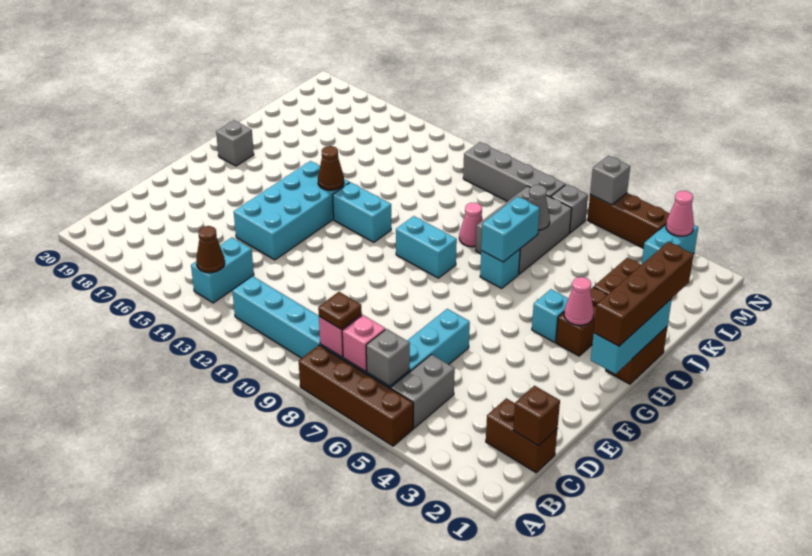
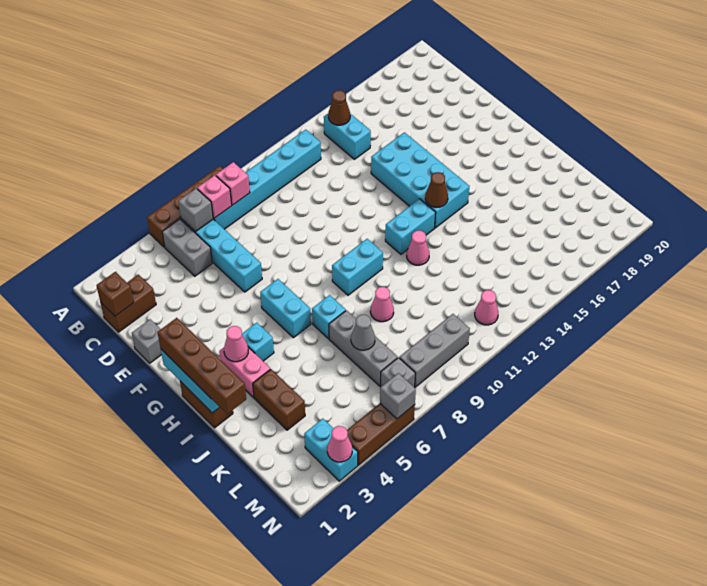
brown 1x1 plate [318,292,362,329] -> none
brown 1x2 brick [556,287,607,356] -> pink 1x2 brick [219,347,270,397]
grey 1x1 brick [216,120,254,166] -> grey 1x1 brick moved to [132,319,162,363]
cyan 1x2 brick [481,197,540,262] -> cyan 1x2 brick moved to [260,279,311,338]
none -> pink 1x1 cone [407,231,429,265]
grey 2x3 brick [476,186,572,274] -> grey 1x3 brick [329,310,398,386]
grey 1x4 brick [463,142,565,201] -> grey 1x3 brick [399,314,470,387]
none -> pink 1x1 cone [475,290,498,325]

